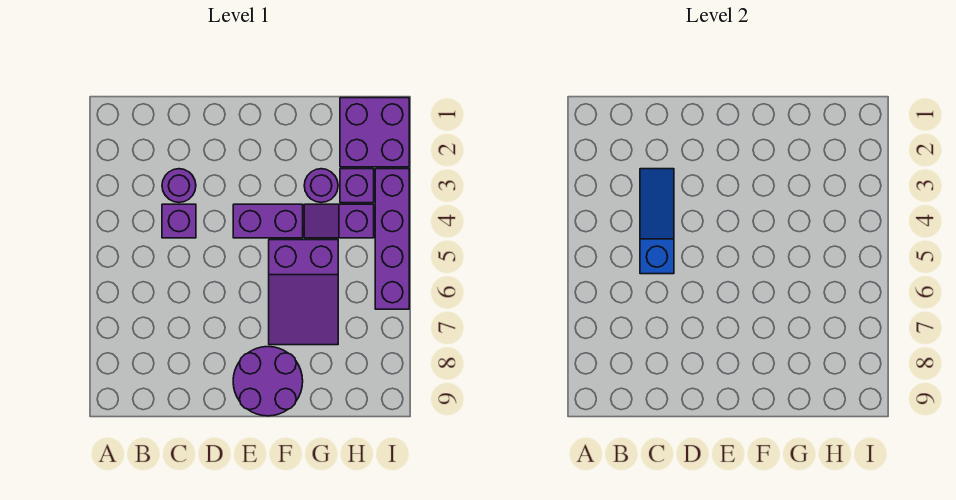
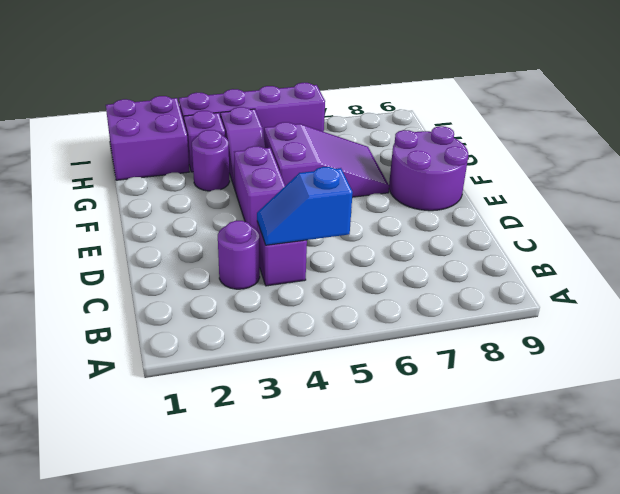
blue 1x3 slope [640,169,674,274] -> blue 1x2 slope [257,167,353,245]

